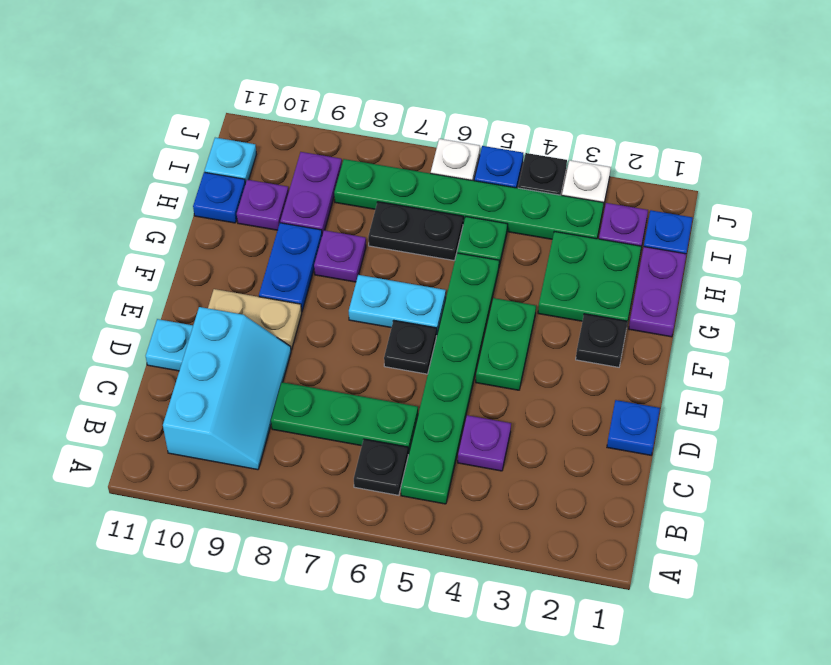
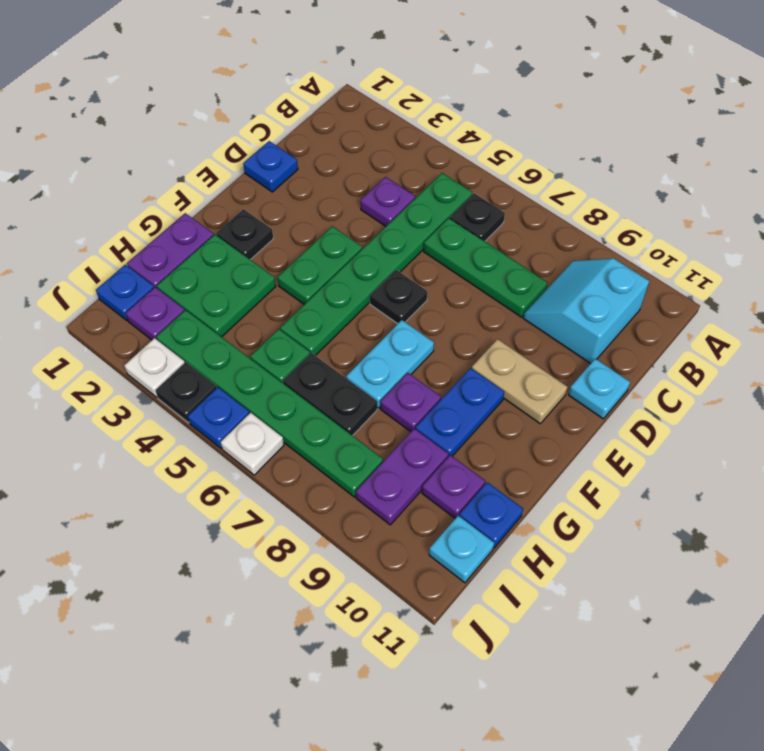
cyan 2x3 slope [163,307,291,470] -> cyan 2x2 slope [523,258,649,364]
cyan 1x2 plate [349,275,446,333] -> cyan 1x2 plate turned to [346,320,434,408]

